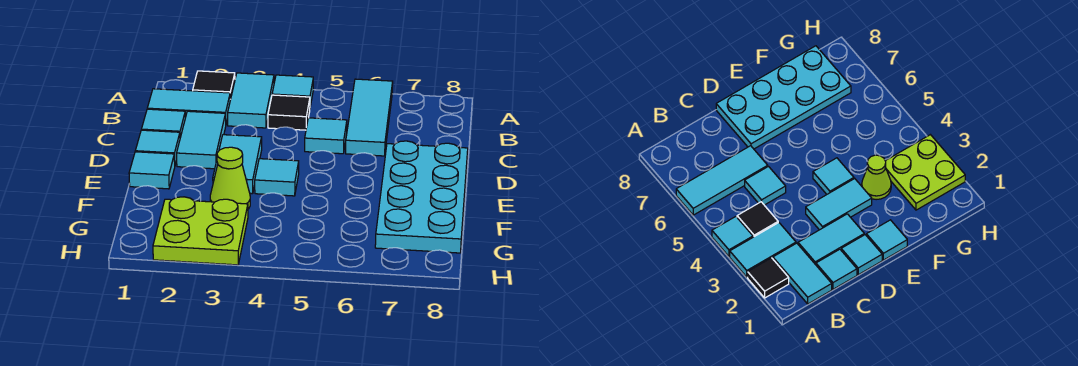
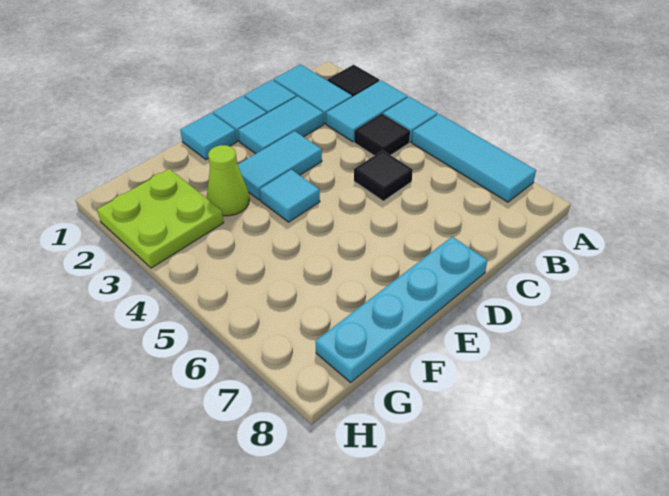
cyan 1x3 tile [346,79,393,156] -> cyan 1x3 tile turned to [412,114,536,202]
cyan 1x1 tile [305,118,347,154] -> black 1x1 tile [354,150,413,201]
cyan 2x4 plate [375,141,468,253] -> cyan 1x4 plate [315,237,487,382]

